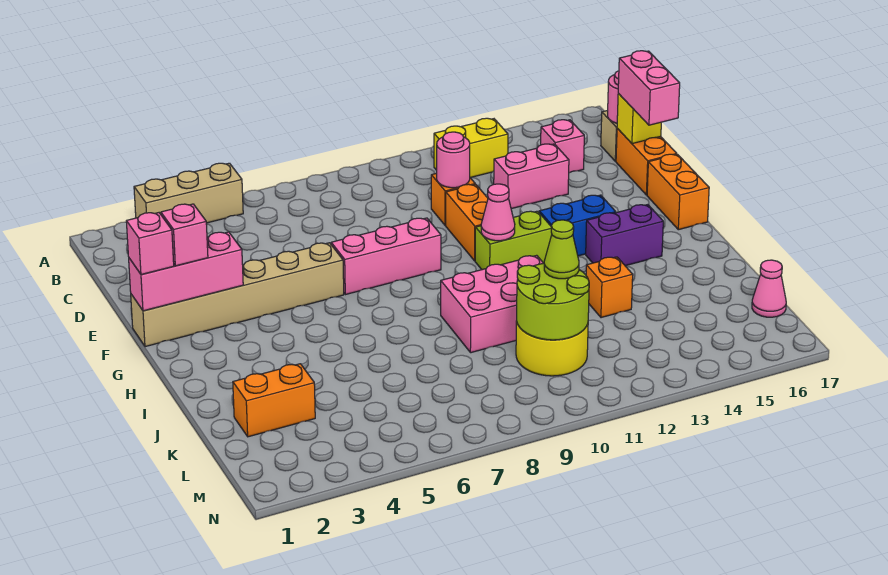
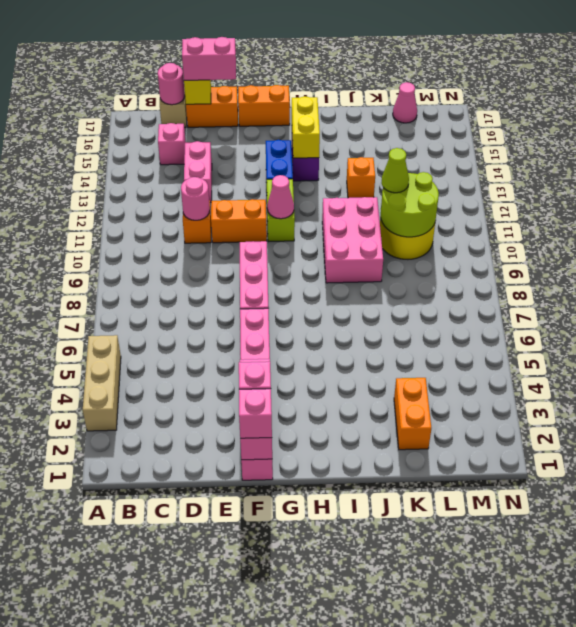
yellow 1x2 brick [434,118,508,177] -> yellow 1x2 brick moved to [292,96,320,158]
tan 1x6 brick [131,243,344,347] -> pink 1x6 brick [240,308,273,480]

